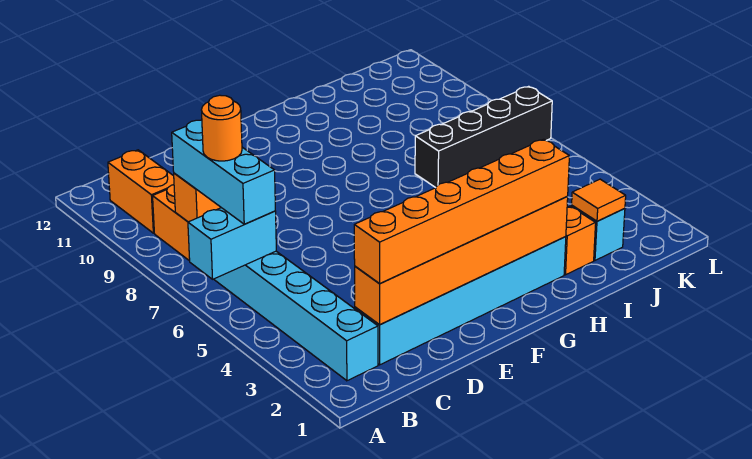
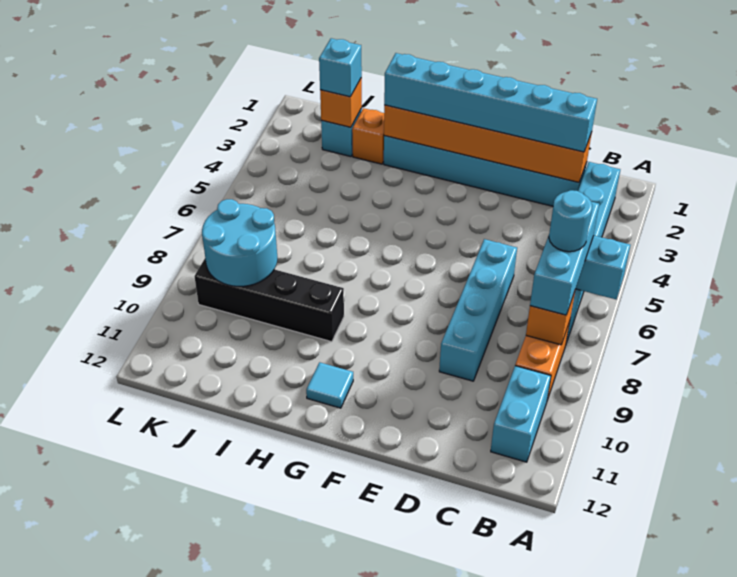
orange 1x1 round brick [202,95,242,161] -> cyan 1x1 round brick [549,190,592,252]
orange 1x2 brick [108,150,174,233] -> cyan 1x2 brick [491,366,551,462]
orange 1x6 brick [354,139,569,284] -> cyan 1x6 brick [384,53,597,152]
none -> cyan 1x4 brick [439,239,517,381]
none -> cyan 1x1 tile [306,362,353,408]
black 1x4 brick [415,86,552,188] -> black 1x4 brick moved to [194,259,344,342]
orange 1x1 tile [572,179,626,221] -> orange 1x1 brick [320,78,362,127]
none -> cyan 1x1 brick [319,38,362,97]
none -> cyan 2x2 round brick [202,199,277,286]

